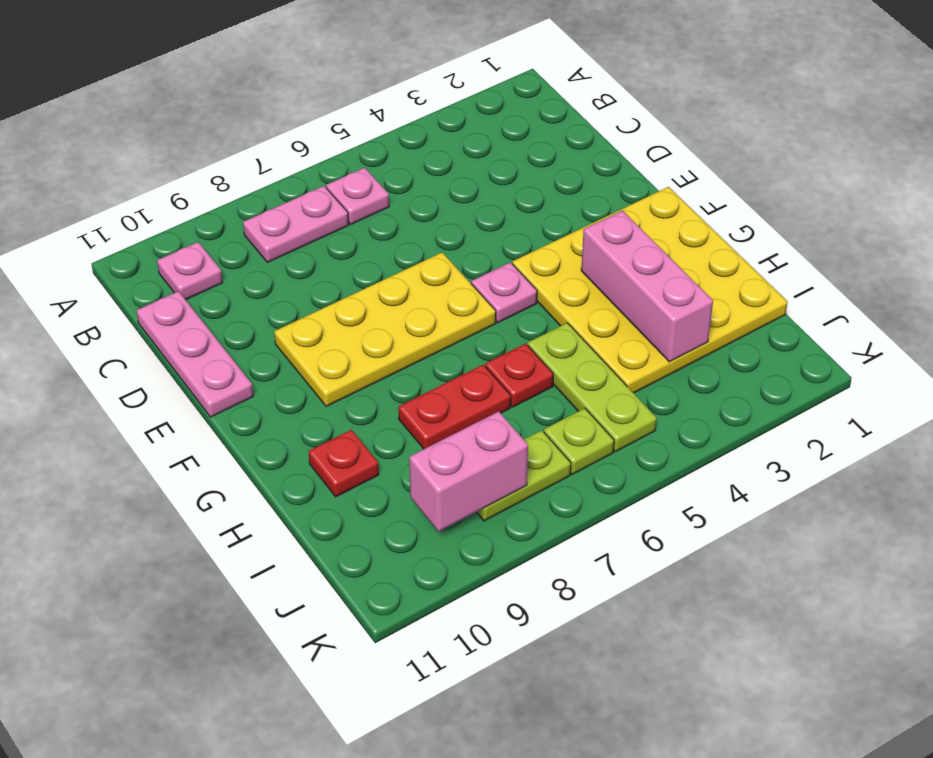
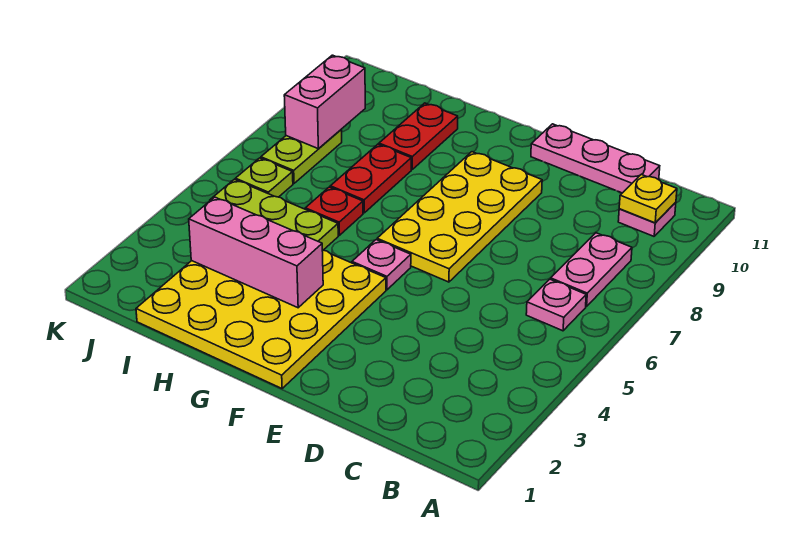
none -> yellow 1x1 plate [619,174,677,223]
red 1x1 plate [308,430,379,497] -> red 1x2 plate [379,103,458,169]

